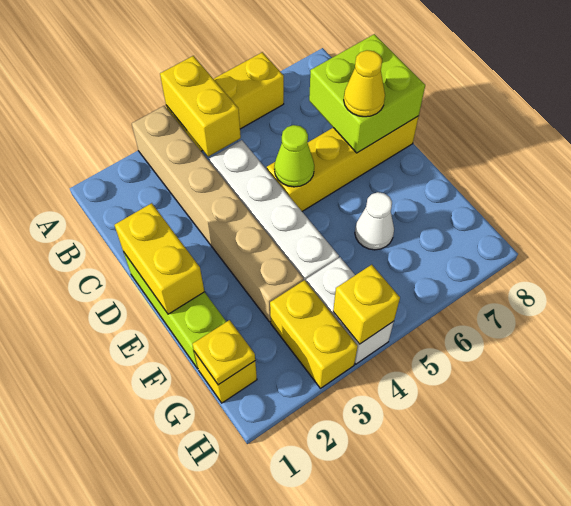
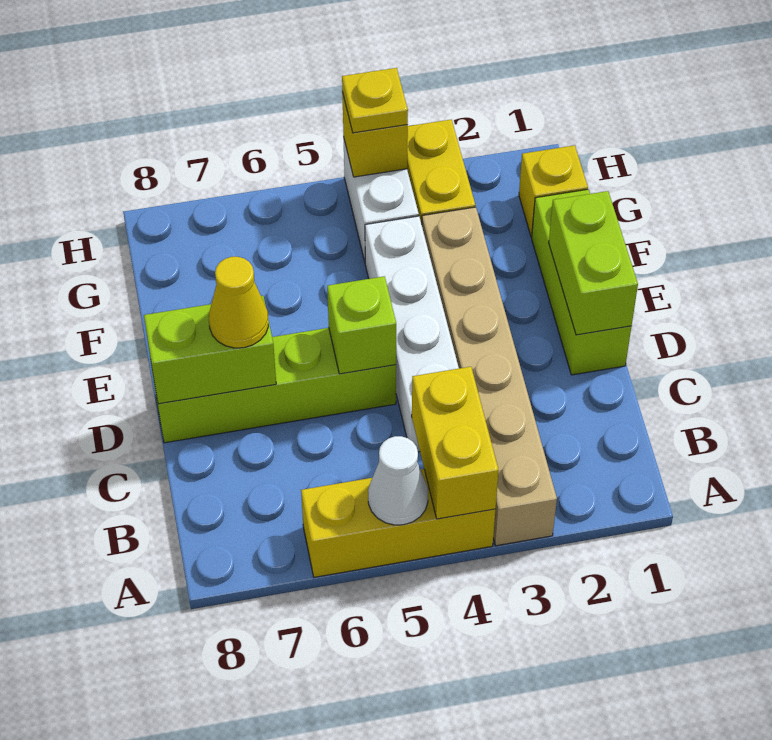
lime 2x2 brick [309,34,425,153] -> lime 1x2 brick [144,296,276,404]
yellow 1x2 brick [115,203,205,314] -> lime 1x2 brick [549,191,638,335]
yellow 1x4 brick [267,116,419,211] -> lime 1x4 brick [152,328,396,443]
lime 1x1 cone [274,125,314,187] -> lime 1x1 brick [327,276,396,374]
white 1x1 cone [355,192,394,250] -> white 1x1 cone moved to [368,436,428,525]
yellow 1x1 plate [192,320,255,385] -> yellow 1x1 plate moved to [342,68,408,133]

